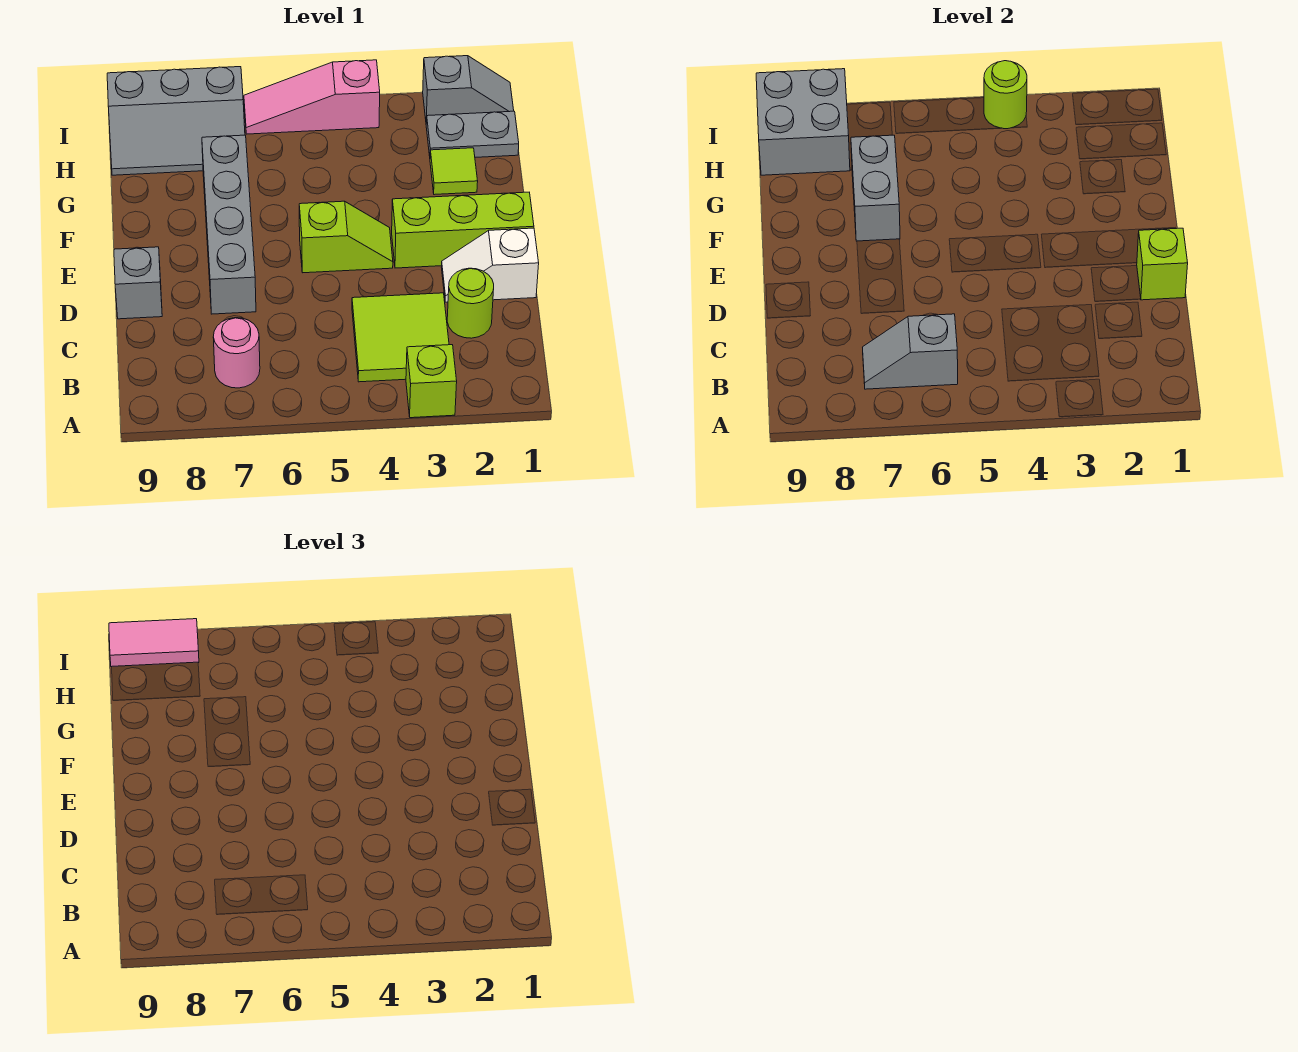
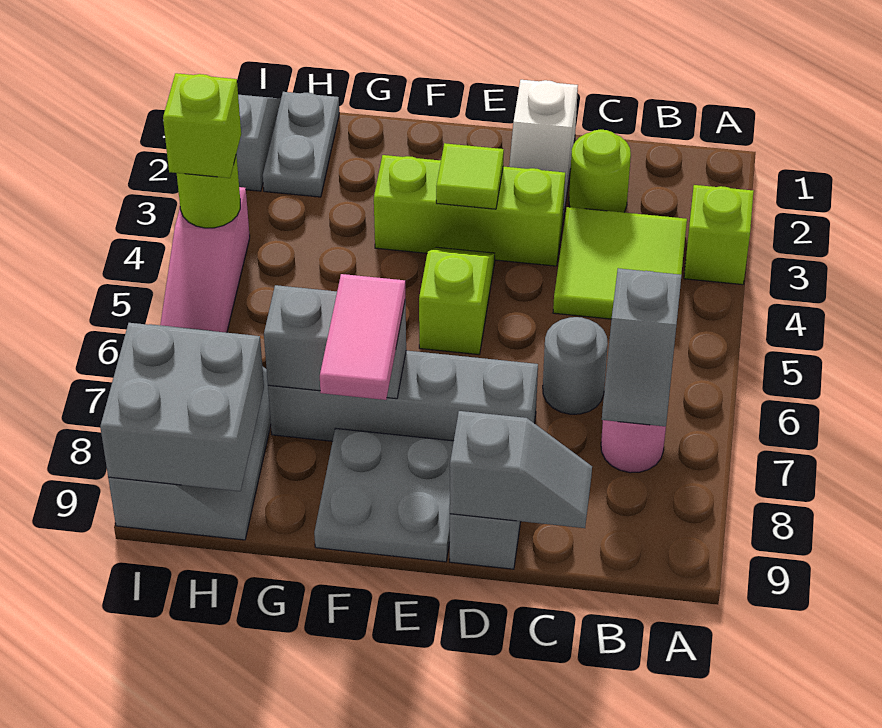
none -> grey 1x1 round brick [543,317,608,414]
none -> grey 1x2 slope [450,411,592,528]
lime 1x1 brick [1137,228,1188,300] -> lime 1x1 brick moved to [163,73,241,178]
lime 1x3 brick [392,192,534,268] -> lime 1x3 brick turned to [374,155,565,266]
none -> grey 2x2 plate [314,428,454,562]
lime 1x1 tile [430,148,478,195] -> lime 1x1 tile moved to [436,143,504,209]
pink 1x2 tile [109,619,199,667] -> pink 1x2 tile moved to [320,274,405,400]

